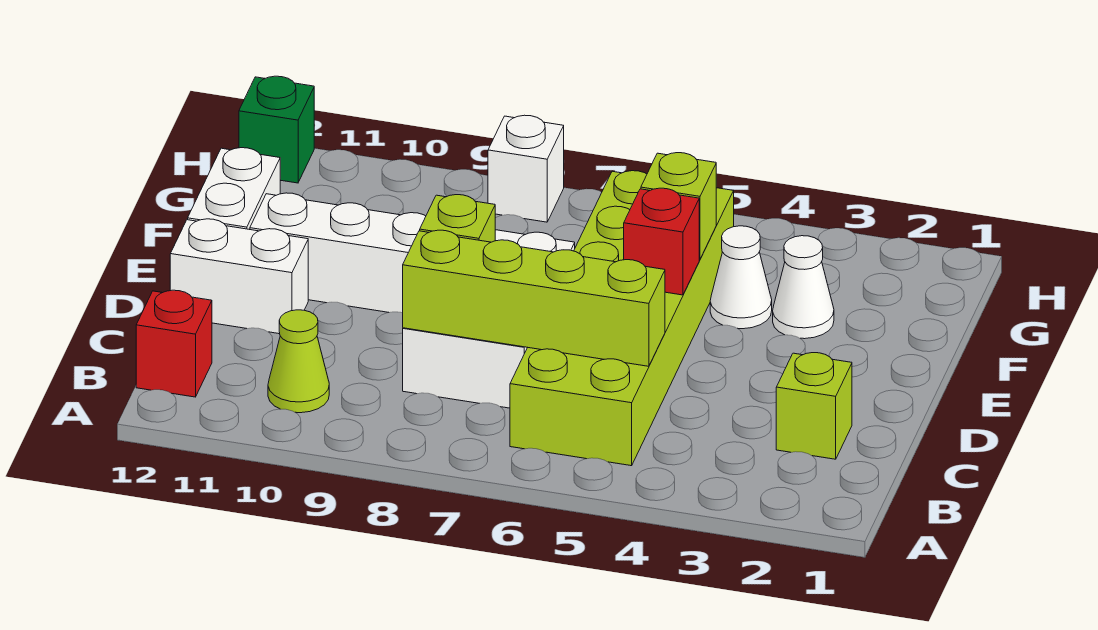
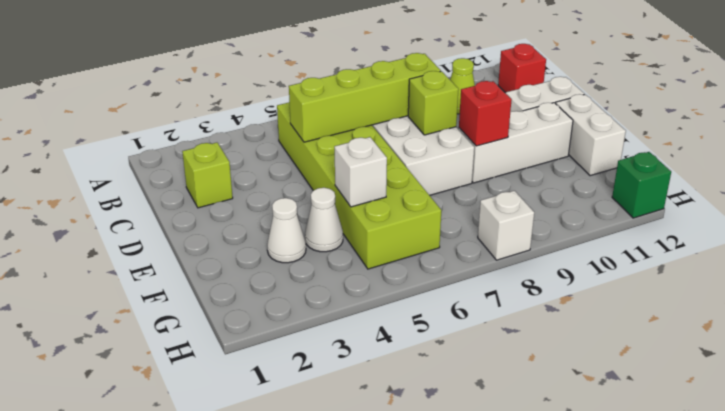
red 1x1 brick [624,188,699,295] -> red 1x1 brick moved to [459,81,512,146]
lime 1x1 brick [641,153,716,259] -> white 1x1 brick [334,137,387,207]

